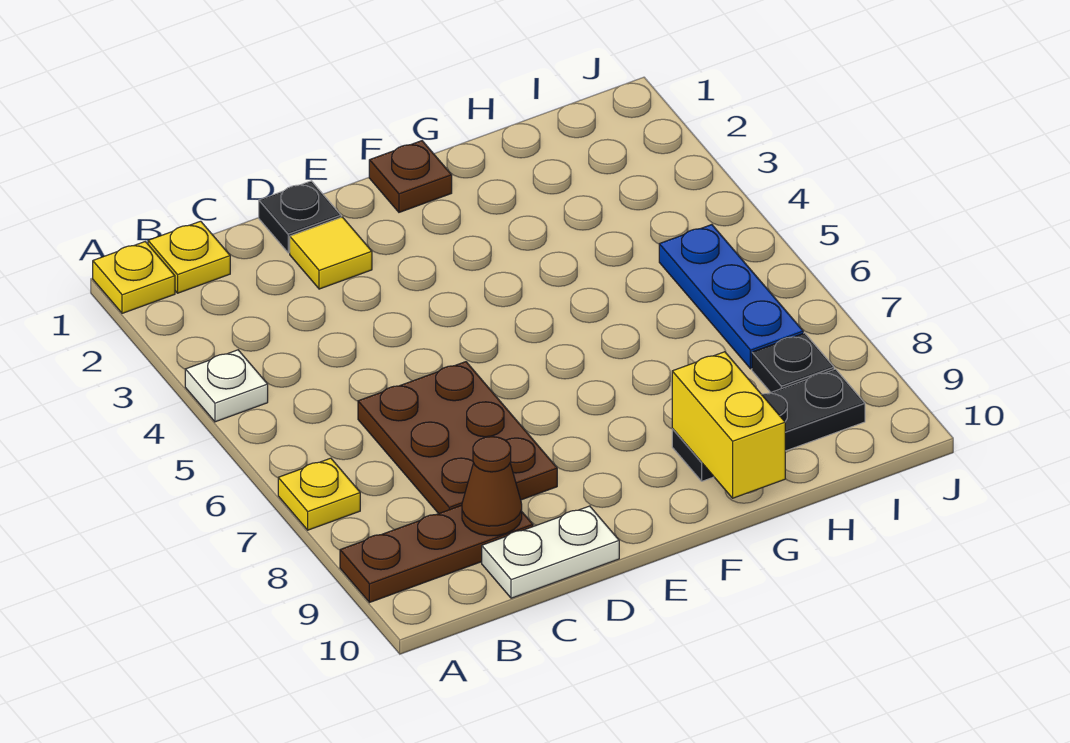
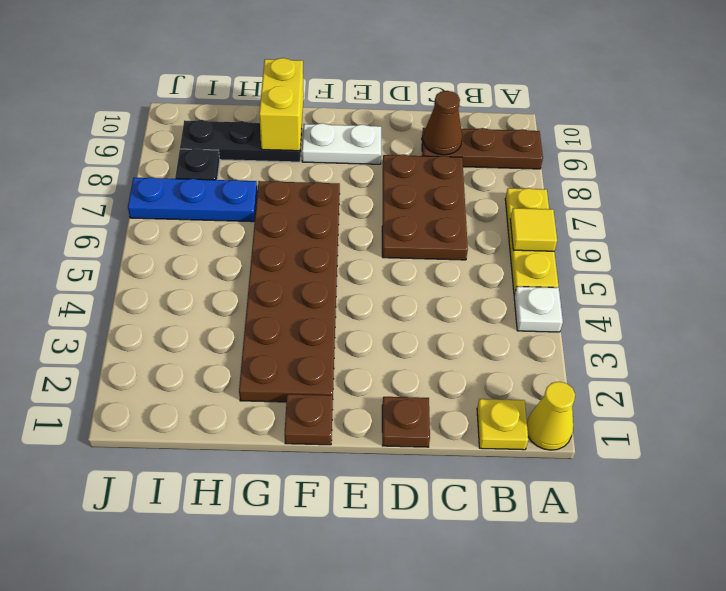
yellow 1x1 plate [93,242,175,313] -> yellow 1x1 cone [527,382,575,450]
yellow 1x1 plate [278,458,360,530] -> yellow 1x3 plate [505,188,558,295]
white 1x2 plate [482,506,619,598] -> white 1x2 plate moved to [302,123,381,164]
black 1x1 plate [259,181,341,253] -> brown 1x1 plate [382,397,430,447]
yellow 1x1 tile [290,217,372,289] -> yellow 1x1 tile moved to [510,208,557,251]
none -> brown 2x6 plate [239,181,340,402]
blue 1x3 plate [659,225,803,369] -> blue 1x3 plate turned to [128,177,257,222]

